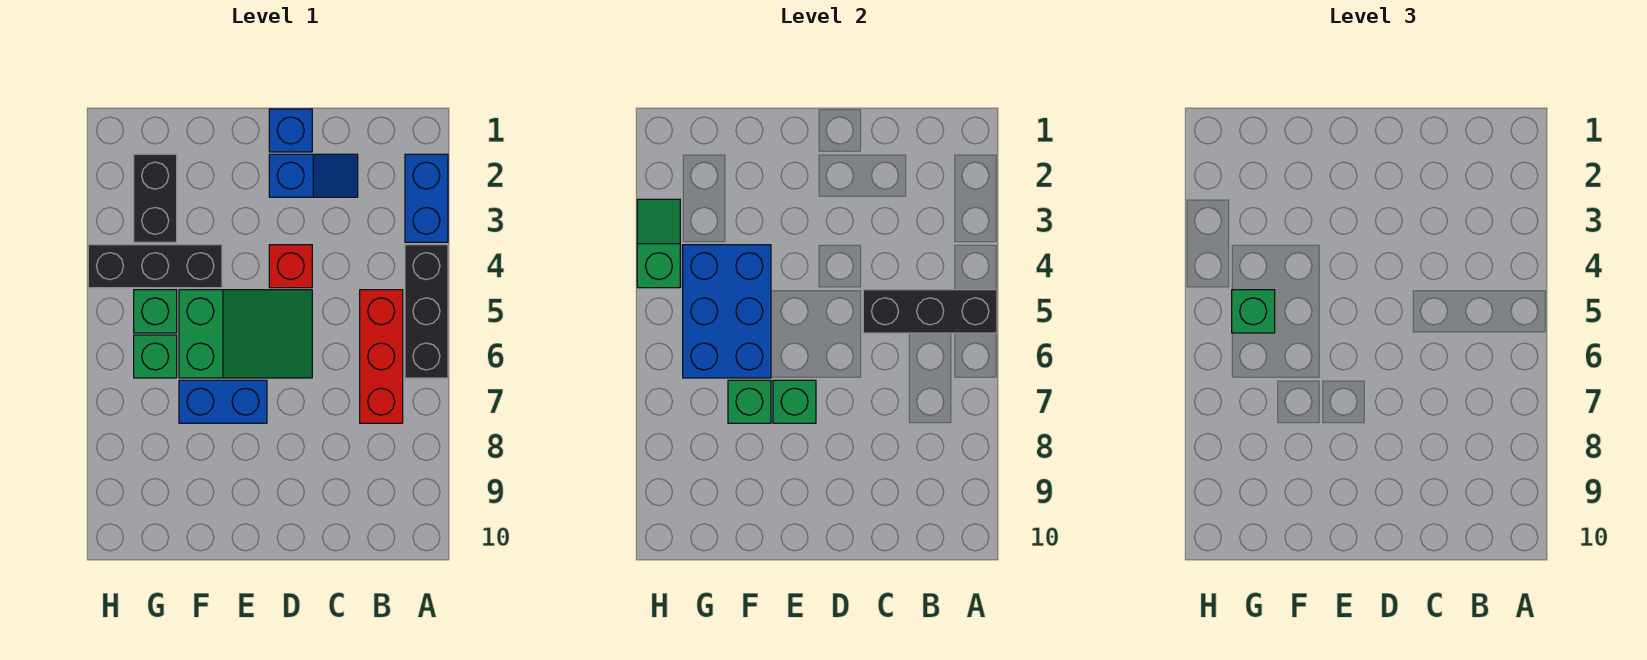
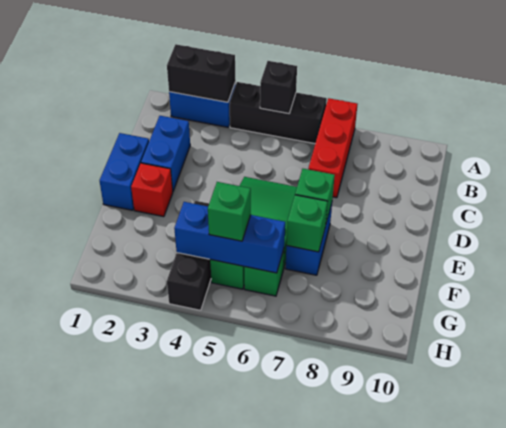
black 1x3 brick [863,290,997,333] -> black 1x1 brick [260,61,297,114]
red 1x3 brick [360,290,403,423] -> red 1x3 brick turned to [308,98,358,198]
blue 1x2 slope [269,154,358,197] -> blue 1x2 brick [141,116,190,191]
blue 1x1 brick [269,109,312,152] -> blue 1x2 brick [100,133,149,210]
red 1x1 brick [269,245,312,288] -> red 1x1 brick moved to [131,163,173,217]
blue 2x3 brick [683,245,771,378] -> blue 1x3 brick [174,202,285,273]
black 1x2 brick [134,154,177,242] -> black 1x2 brick moved to [167,44,236,102]
green 1x2 slope [637,199,680,288] -> none

